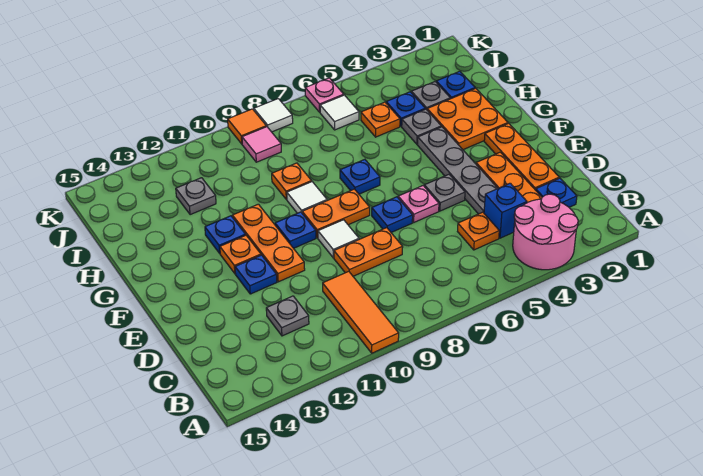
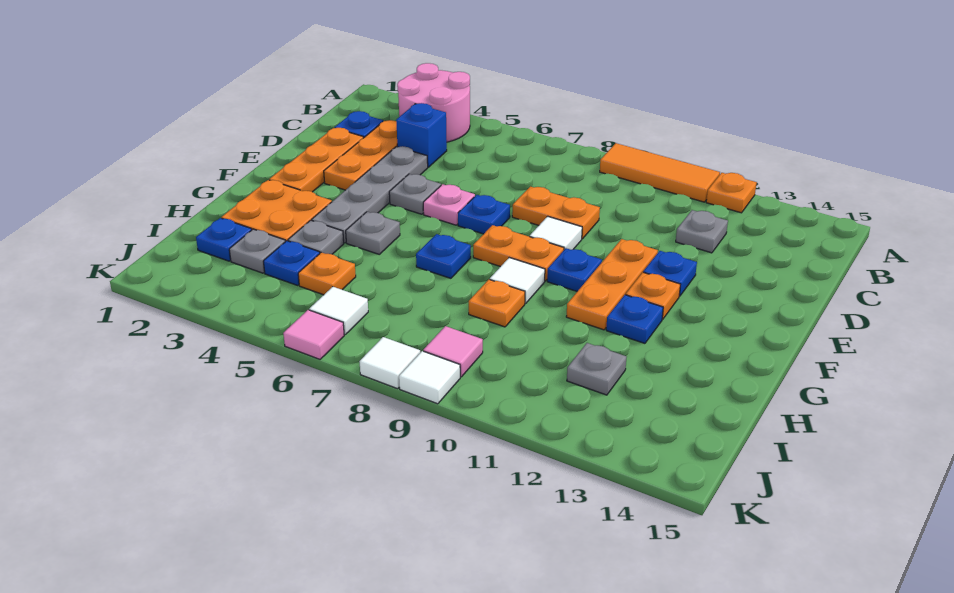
orange 1x3 tile [323,271,399,353] -> orange 1x3 tile turned to [600,143,720,202]
orange 1x1 plate [458,212,499,250] -> orange 1x1 plate moved to [706,173,757,213]
none -> grey 1x1 plate [346,212,400,254]
pink 1x1 plate [305,78,344,112] -> pink 1x1 tile [283,310,344,359]
orange 1x1 tile [228,109,266,144] -> white 1x1 tile [399,351,460,404]

